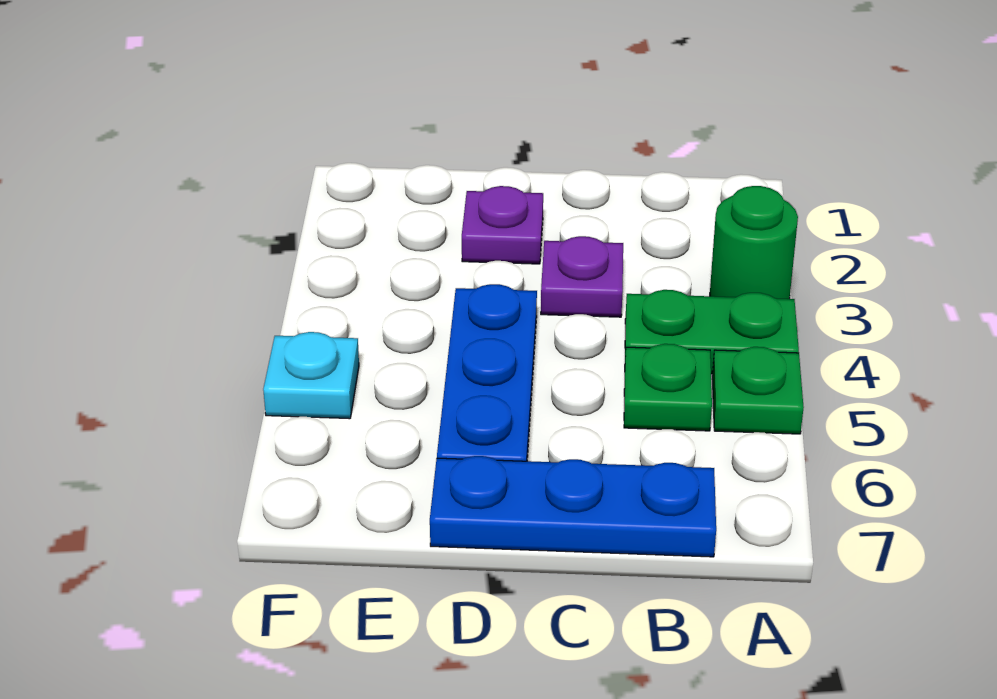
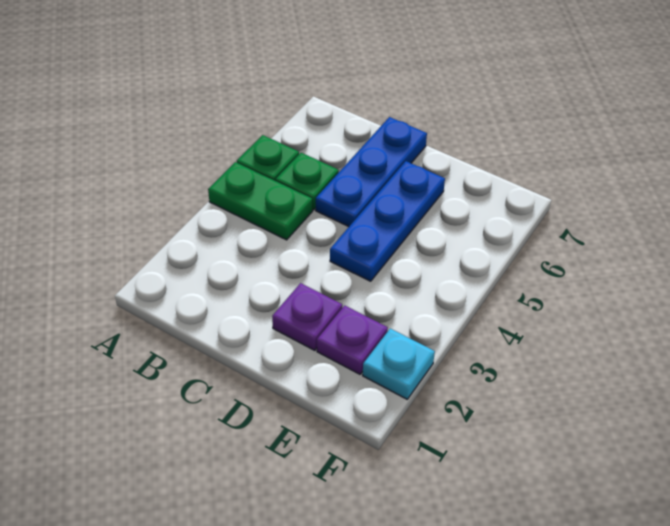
green 1x1 round brick [710,186,798,299] -> none
blue 1x3 plate [430,456,716,557] -> blue 1x3 plate turned to [316,117,427,227]
purple 1x1 plate [541,236,623,317] -> purple 1x1 plate moved to [317,305,388,374]
cyan 1x1 plate [263,332,359,419] -> cyan 1x1 plate moved to [363,329,435,399]

